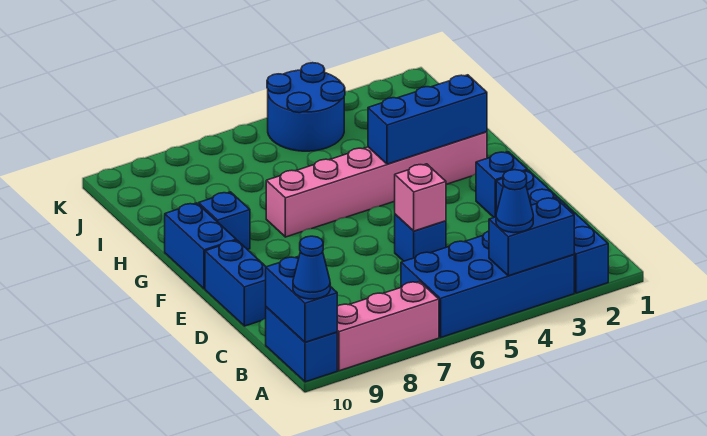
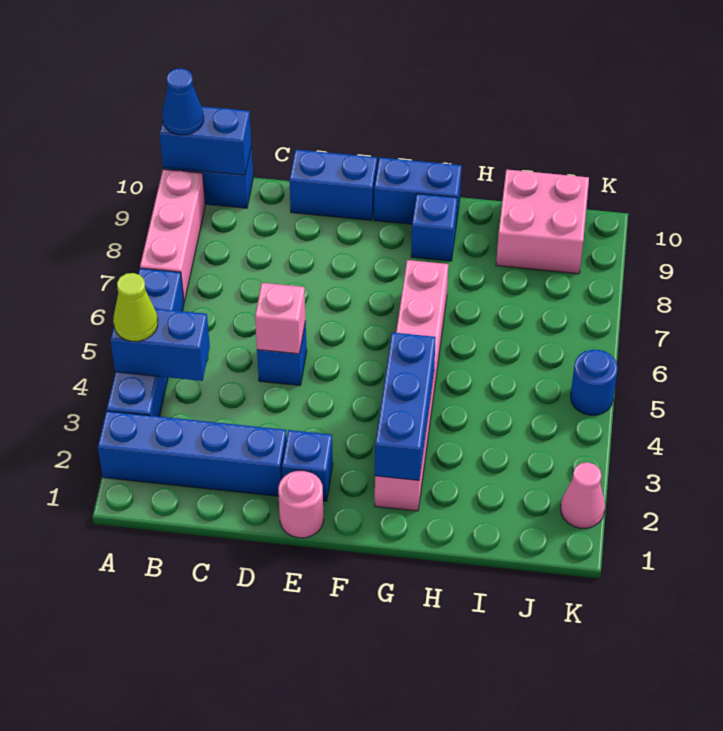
blue 2x4 brick [401,231,574,337] -> blue 1x4 brick [107,268,184,417]
blue 1x2 brick [489,198,574,276] -> blue 1x2 brick turned to [110,309,210,381]
blue 1x1 cone [496,170,533,233] -> lime 1x1 cone [113,273,158,341]
none -> pink 1x1 round brick [278,471,324,538]
none -> pink 2x2 brick [496,170,589,274]
blue 2x2 round brick [267,63,345,151] -> blue 1x1 round brick [571,350,618,415]
none -> pink 1x1 cone [560,462,605,528]

